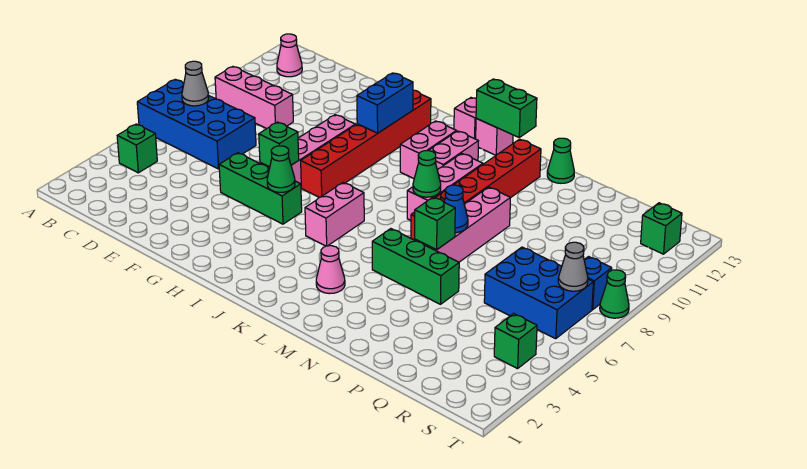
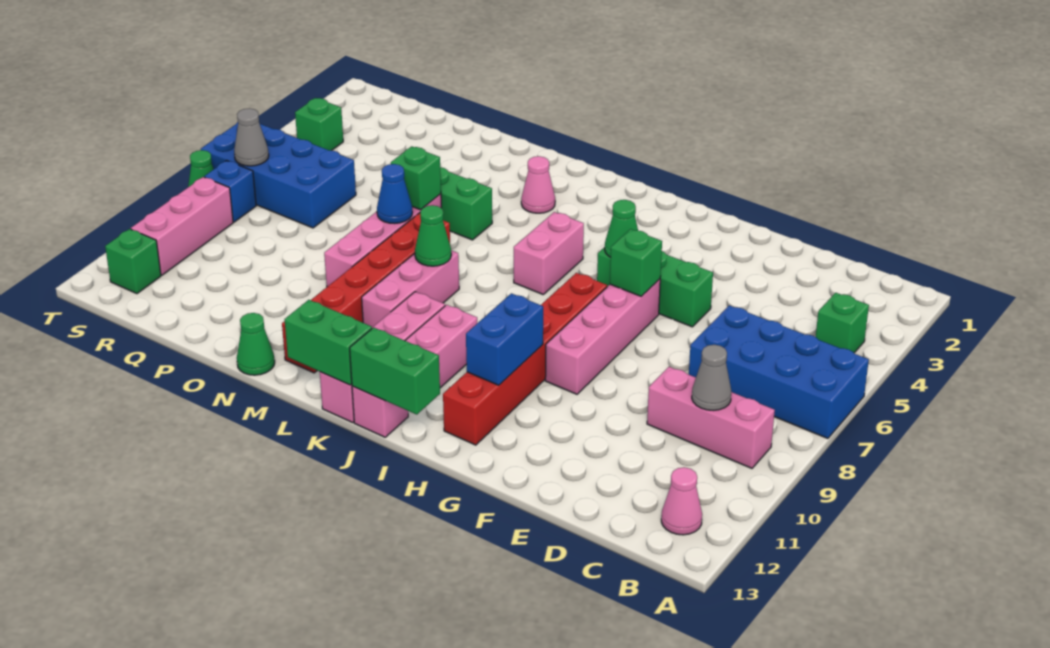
grey 1x1 cone [182,61,209,106] -> grey 1x1 cone moved to [692,345,731,410]
none -> green 1x2 brick [350,327,440,415]
blue 2x3 brick [484,247,593,339] -> blue 2x4 brick [201,122,356,228]
none -> pink 1x3 brick [131,177,233,275]

